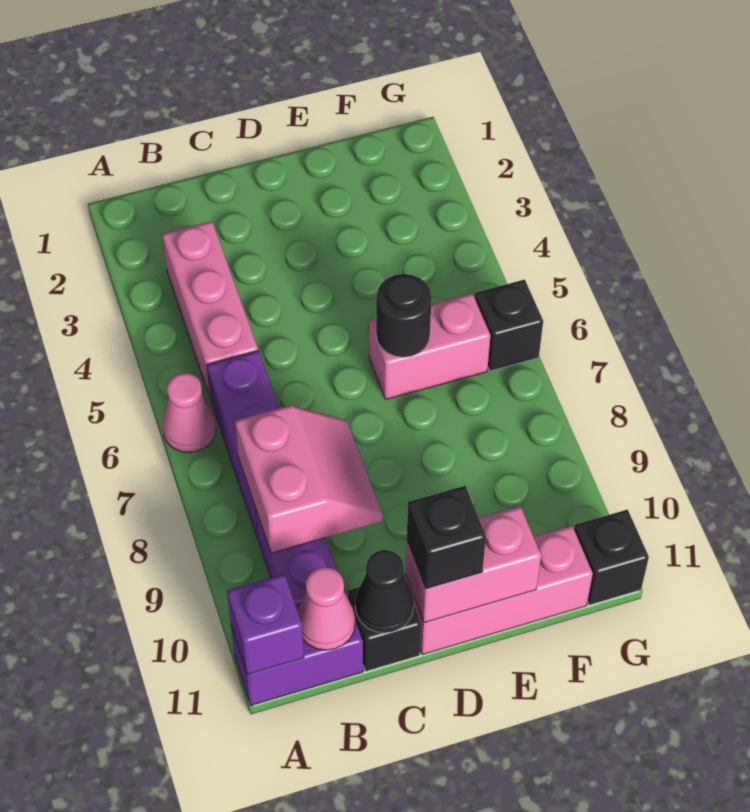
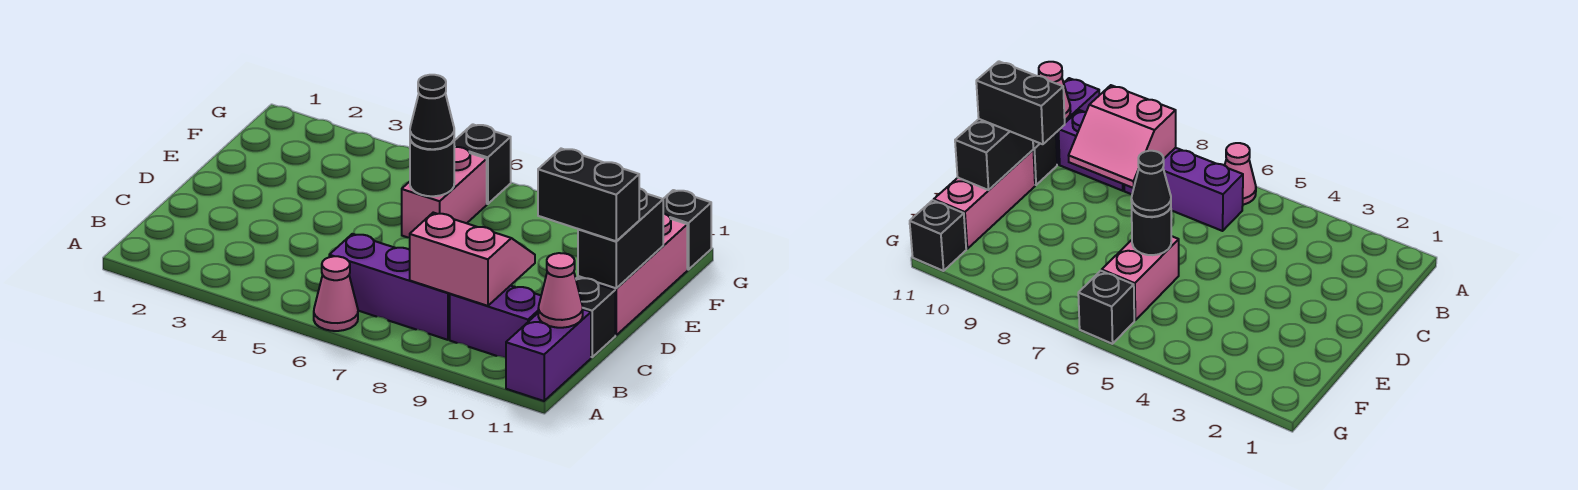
purple 1x1 brick [227,574,304,675] -> none
pink 1x3 brick [162,221,258,397] -> none
black 1x1 cone [355,550,414,633] -> black 1x1 cone moved to [410,75,454,149]
pink 1x2 brick [405,506,541,623] -> black 1x2 brick [578,188,663,288]
black 1x1 brick [407,486,486,589] -> black 1x2 brick [538,149,639,241]

